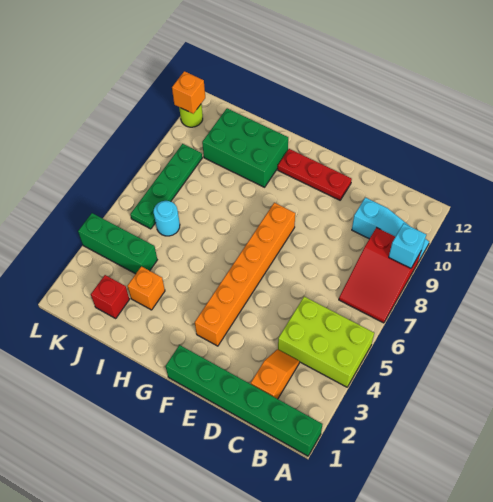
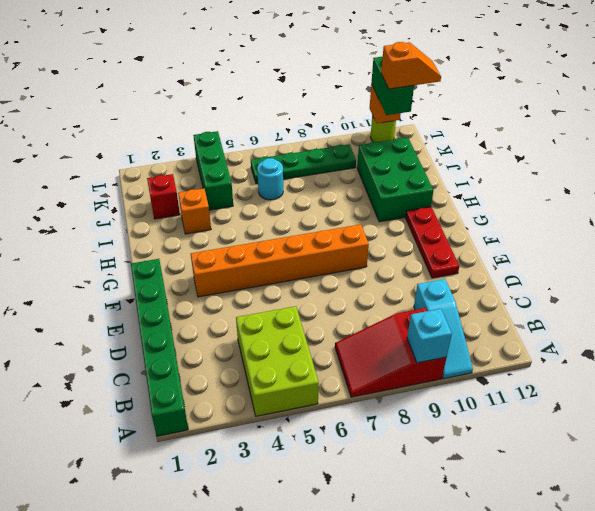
orange 1x2 slope [251,349,300,399] -> orange 1x2 slope moved to [381,42,441,89]
none -> green 1x2 brick [371,57,414,115]

